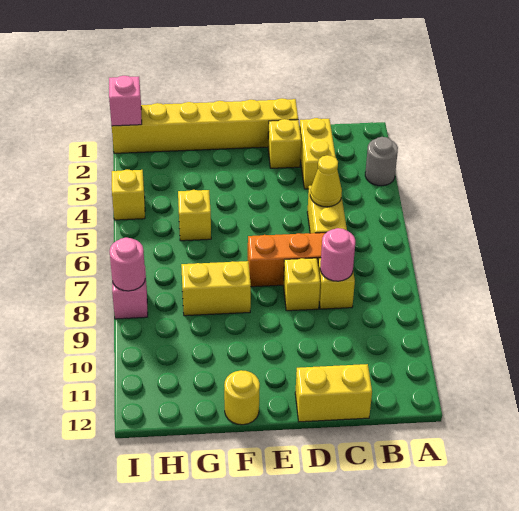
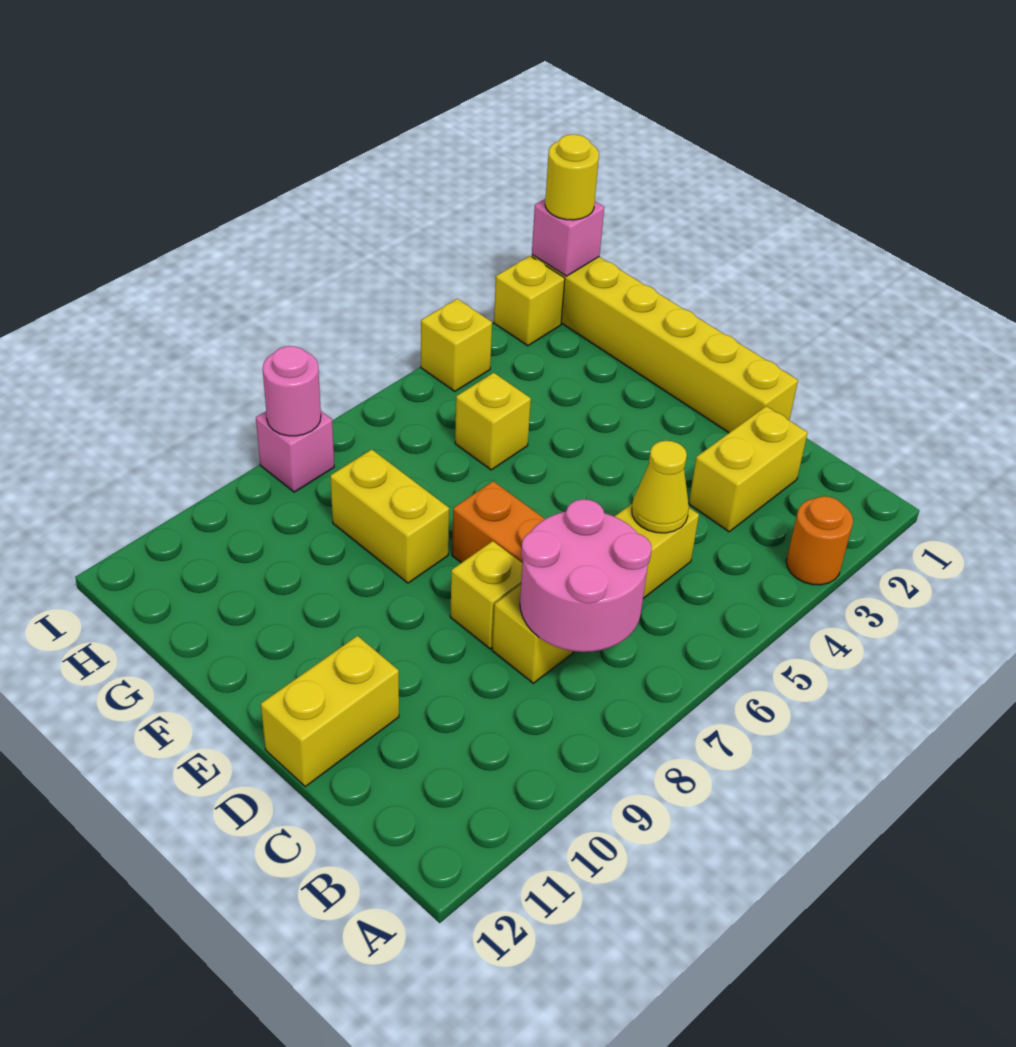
grey 1x1 round brick [365,137,398,186] -> orange 1x1 round brick [786,496,853,585]
pink 1x1 round brick [320,228,355,281] -> pink 2x2 round brick [520,499,652,652]
yellow 1x2 brick [295,364,372,422] -> yellow 1x2 brick turned to [261,636,399,786]
yellow 1x1 brick [268,119,301,168] -> yellow 1x1 brick moved to [494,256,565,346]
yellow 1x1 round brick [224,370,260,425] -> yellow 1x1 round brick moved to [545,134,599,220]

